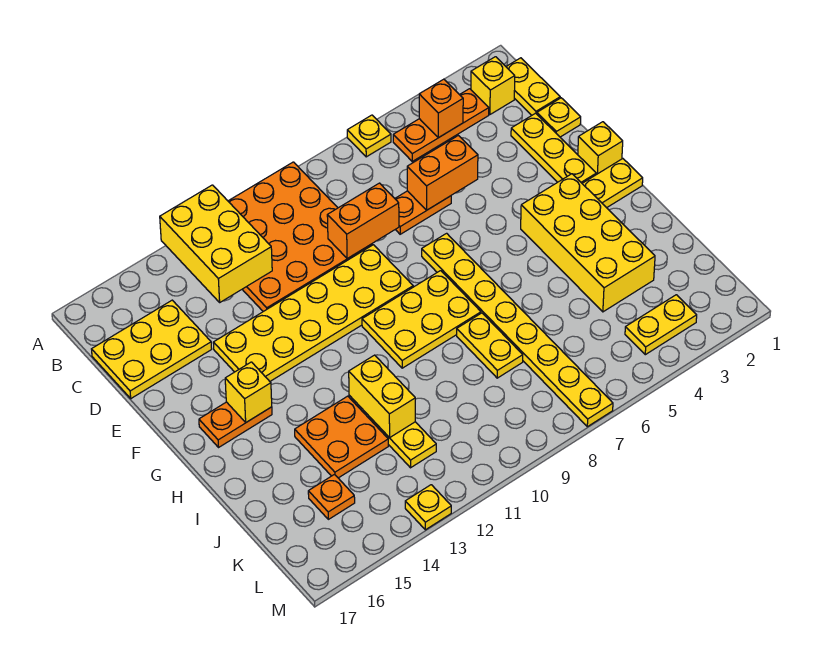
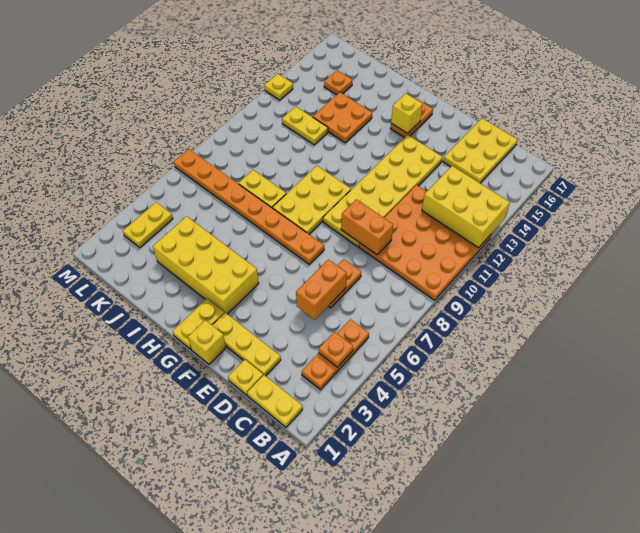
yellow 1x1 plate [347,115,391,157] -> none
yellow 1x1 brick [471,57,515,114] -> none
orange 1x1 brick [419,79,463,138] -> orange 1x1 plate [319,332,353,367]
orange 1x2 brick [327,183,399,259] -> orange 1x2 brick turned to [341,199,393,255]
yellow 1x8 plate [422,233,613,427] -> orange 1x8 plate [174,149,324,264]
yellow 1x2 brick [349,355,415,438] -> none

